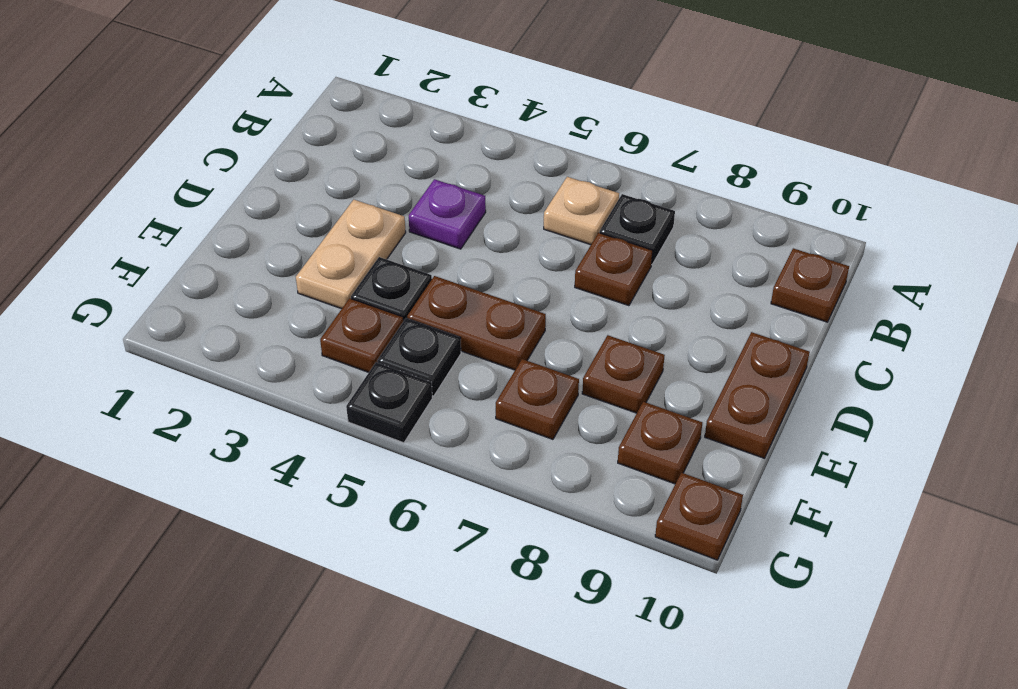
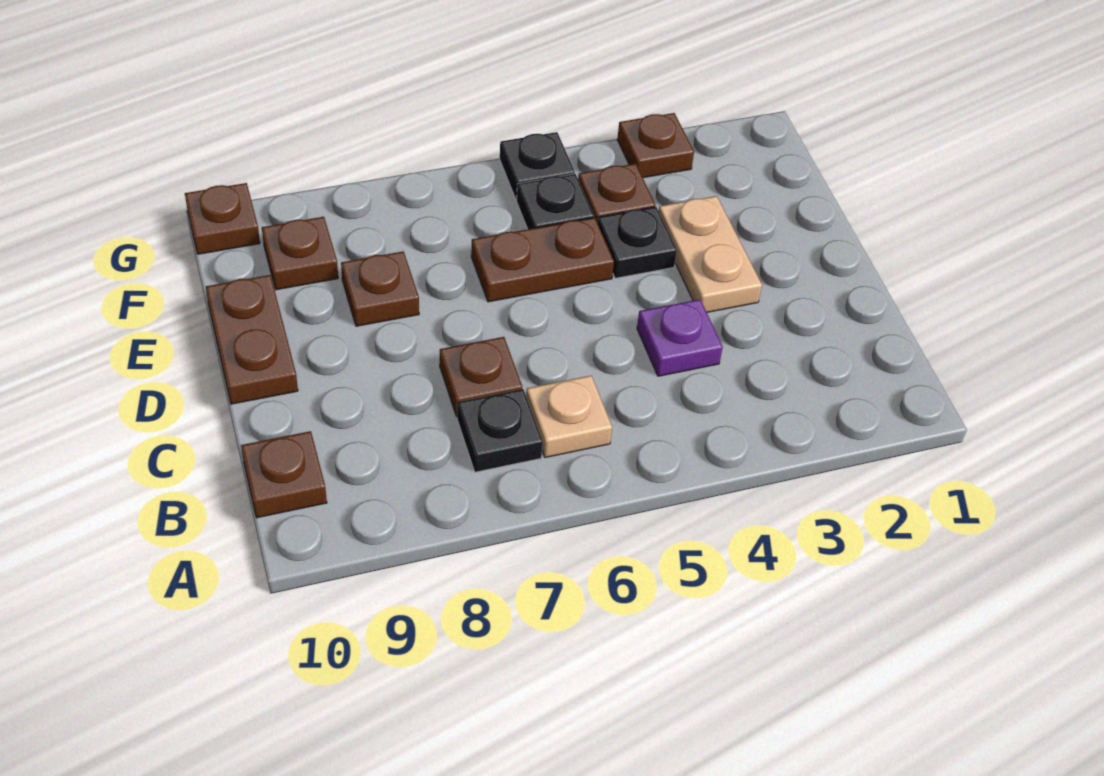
brown 1x1 plate [496,359,579,439] -> brown 1x1 plate moved to [617,113,694,178]

